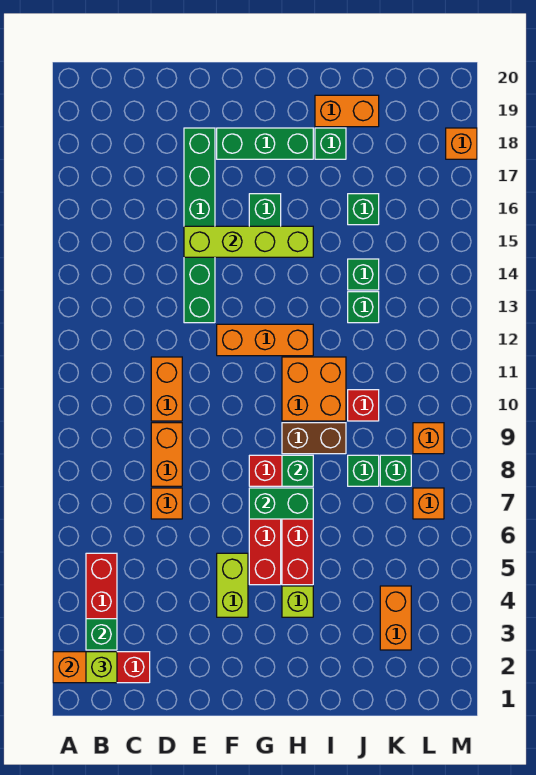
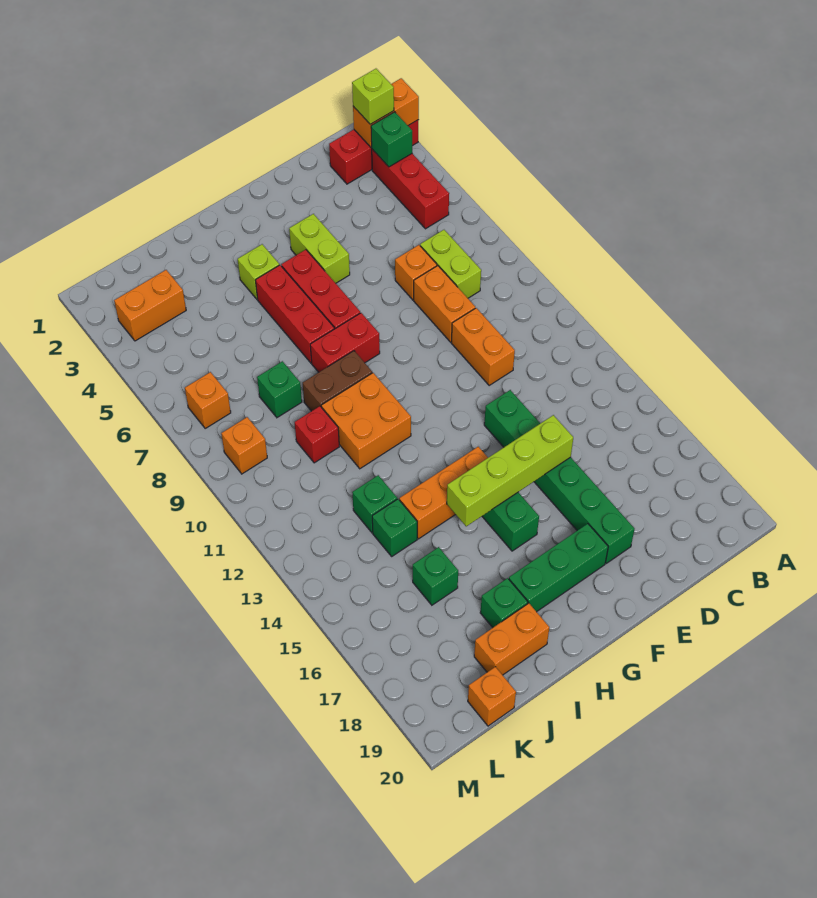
none -> lime 1x2 brick [420,230,481,298]
orange 1x3 brick [217,324,313,356] -> orange 1x3 brick moved to [399,447,488,539]
green 1x2 brick [249,488,313,519] -> none
green 1x1 brick [282,455,313,486] -> none
orange 1x2 brick [380,586,411,650] -> orange 1x2 brick turned to [114,270,186,341]
green 1x1 brick [380,455,411,486] -> none
orange 1x1 brick [446,128,477,159] -> orange 1x1 brick moved to [468,667,516,726]

